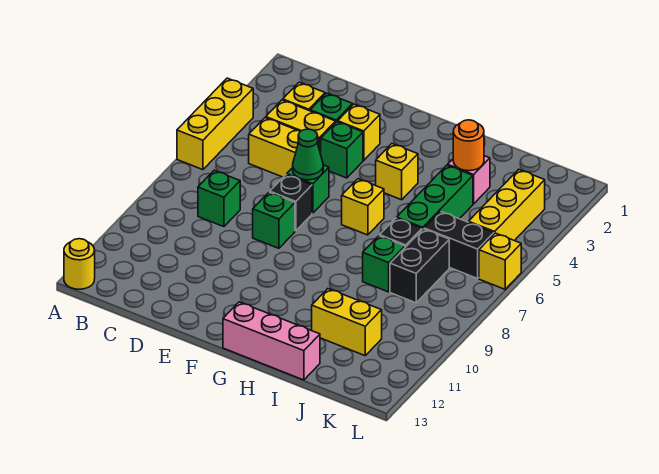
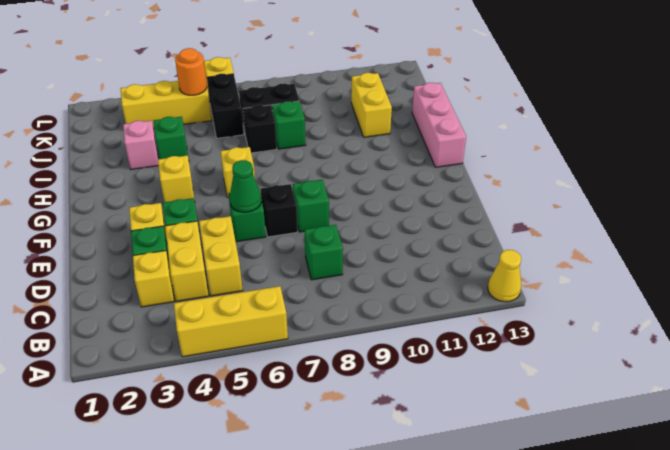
yellow 1x1 round brick [64,239,95,289] -> yellow 1x1 cone [488,250,521,302]
orange 1x1 round brick [453,120,484,171] -> orange 1x1 round brick moved to [175,48,207,95]
green 1x3 brick [397,165,473,230] -> green 1x1 brick [154,117,188,159]

